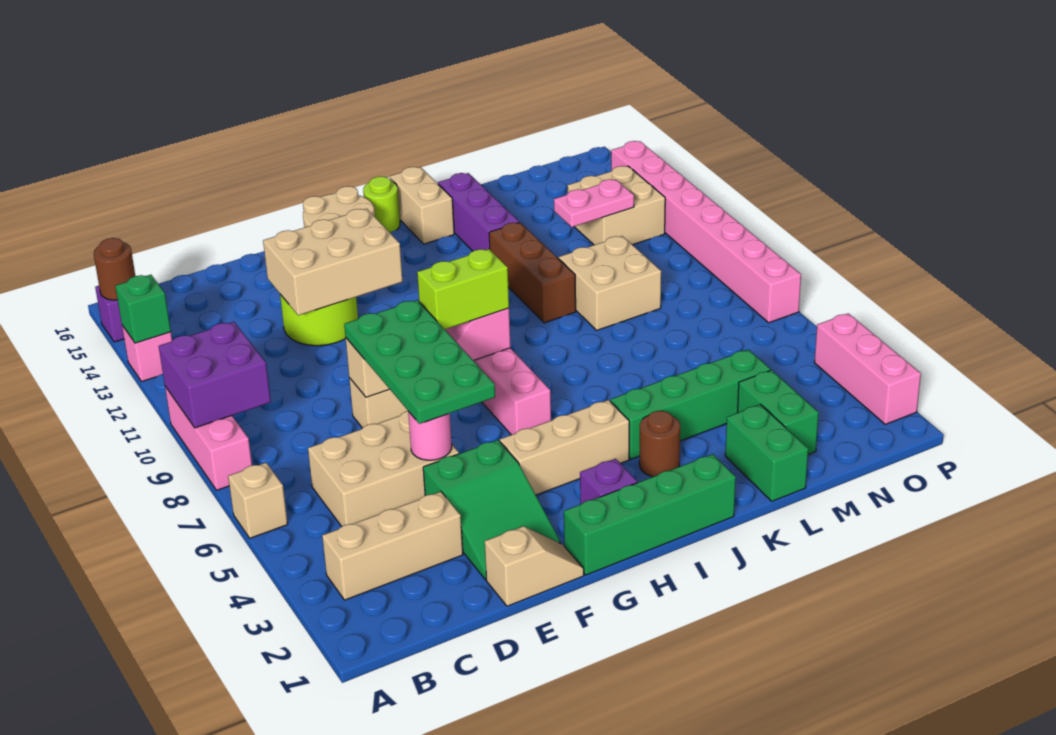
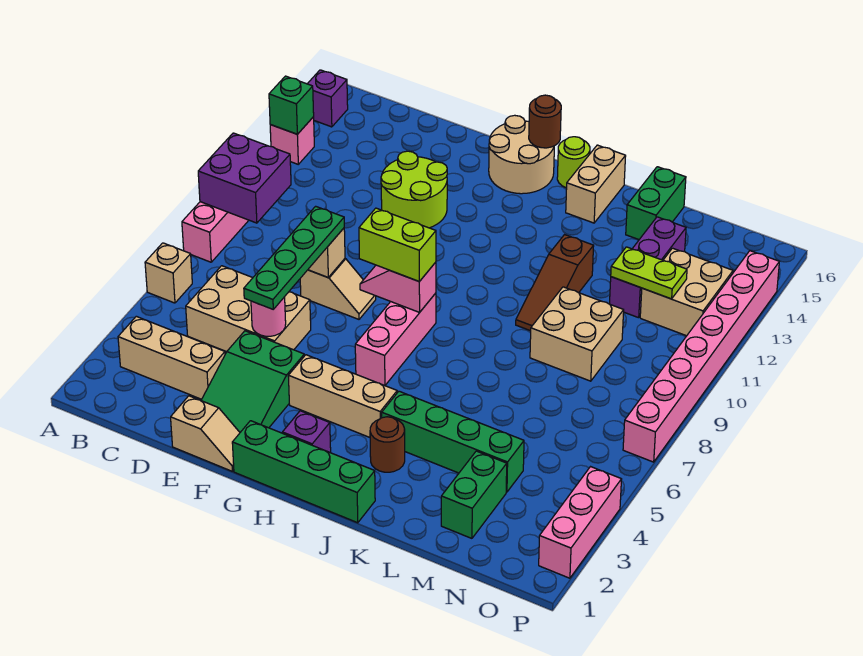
brown 1x1 round brick [94,238,135,300] -> brown 1x1 round brick moved to [529,95,561,148]
green 2x4 plate [344,300,495,424] -> green 1x4 plate [244,206,344,309]
tan 2x3 brick [263,209,403,315] -> none
brown 1x3 brick [489,222,576,323] -> brown 1x3 slope [516,235,594,331]
purple 1x3 brick [438,173,519,251] -> purple 1x3 brick moved to [610,217,686,318]
green 1x2 brick [725,405,808,501] -> green 1x2 brick moved to [626,167,686,240]
pink 1x2 plate [554,179,634,227] -> lime 1x2 plate [611,247,687,299]

